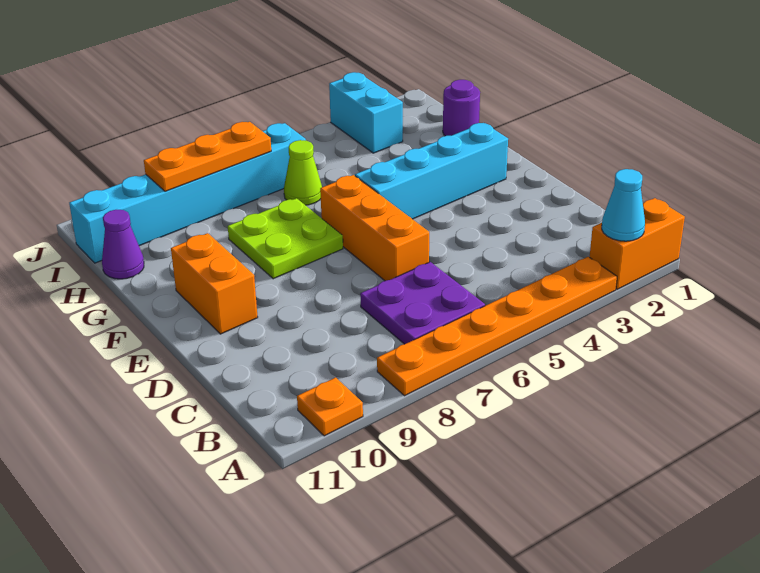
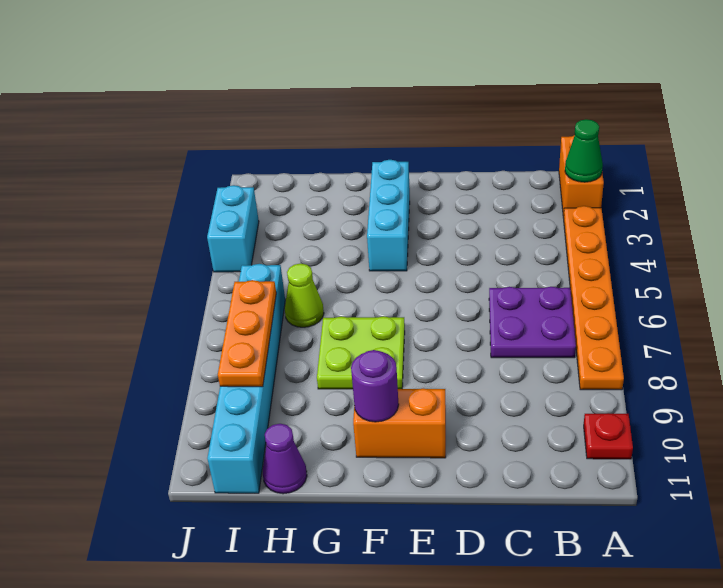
cyan 1x1 cone [602,169,645,241] -> green 1x1 cone [565,119,603,182]
orange 1x1 plate [297,378,363,436] -> red 1x1 plate [584,413,633,459]
orange 1x3 brick [320,175,429,281] -> none
cyan 1x4 brick [355,123,508,219] -> cyan 1x3 brick [367,160,410,271]
purple 1x1 round brick [443,80,480,136] -> purple 1x1 round brick moved to [351,350,399,422]
cyan 1x2 brick [329,72,403,153] -> cyan 1x2 brick turned to [207,185,259,272]

